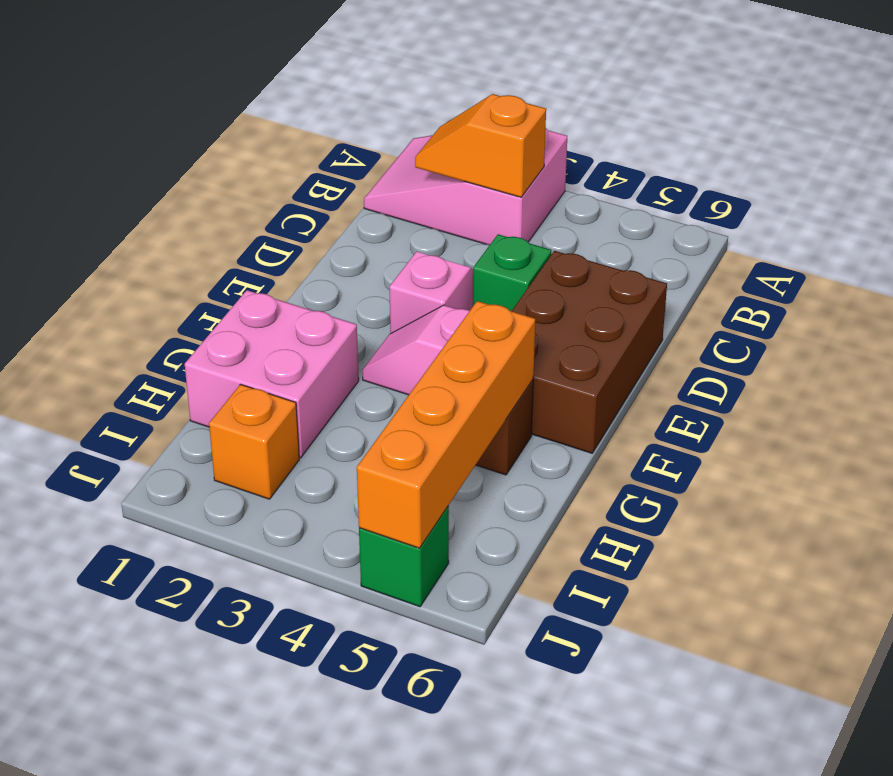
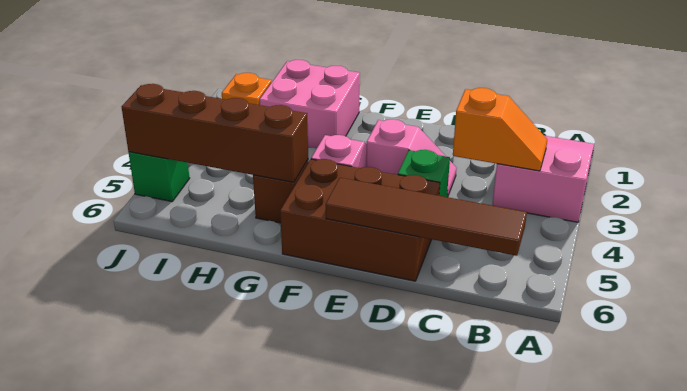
orange 1x2 slope [415,94,546,197] -> orange 1x2 slope turned to [453,88,547,171]
none -> brown 1x4 tile [326,178,527,256]
orange 1x4 brick [357,301,535,548] -> brown 1x4 brick [122,84,308,182]

